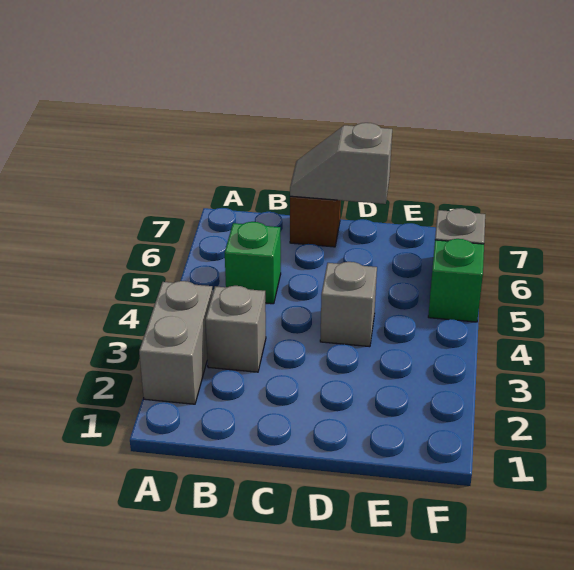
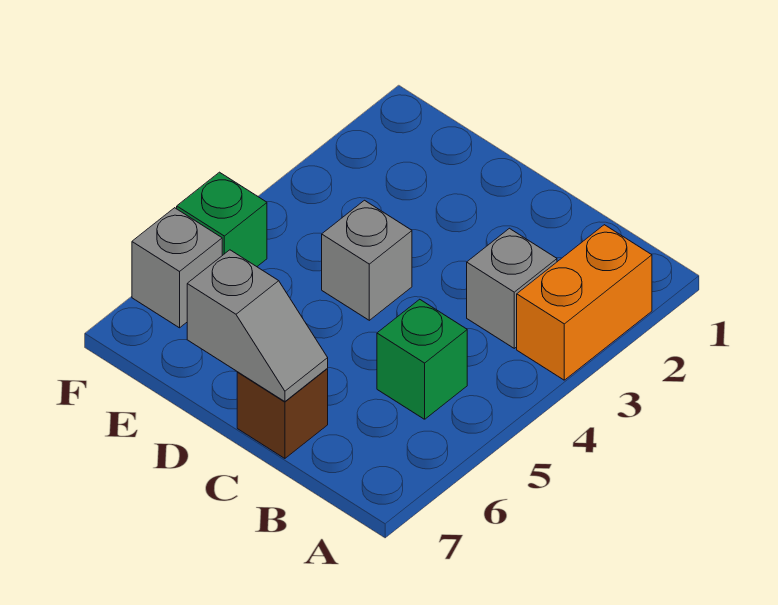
grey 1x2 brick [139,281,213,404] -> orange 1x2 brick [517,225,652,380]

